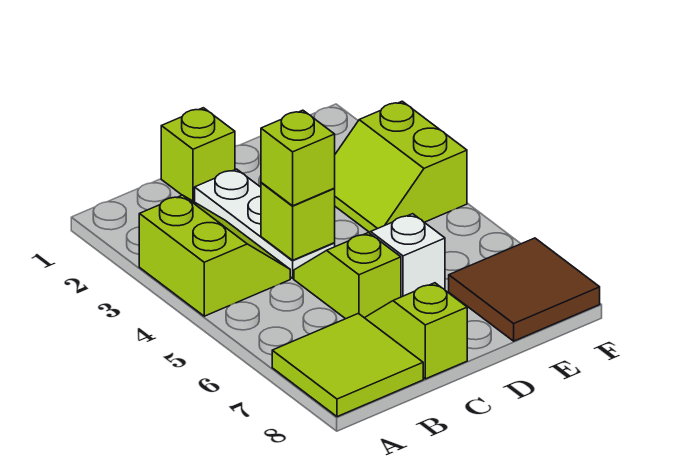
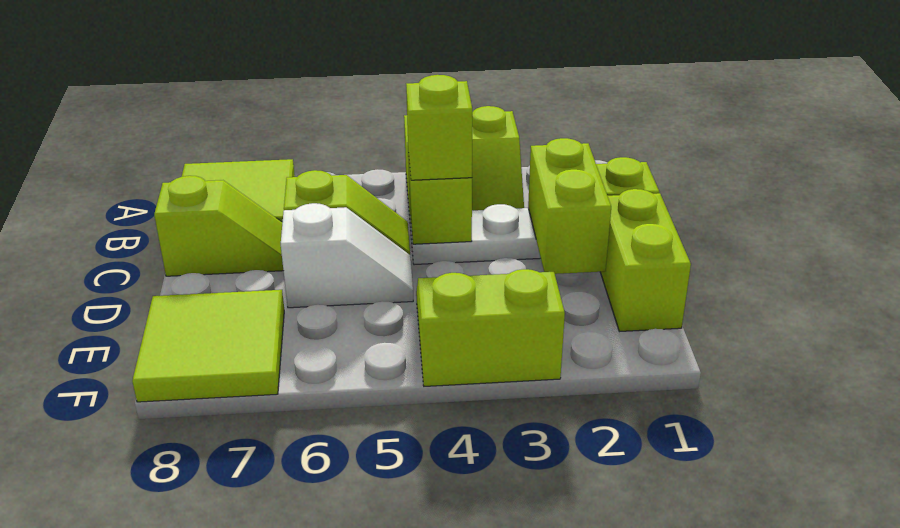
none -> lime 1x2 brick [528,138,611,274]
none -> lime 1x2 brick [600,189,691,332]
brown 2x2 tile [449,238,600,341] -> lime 2x2 tile [132,290,284,402]

